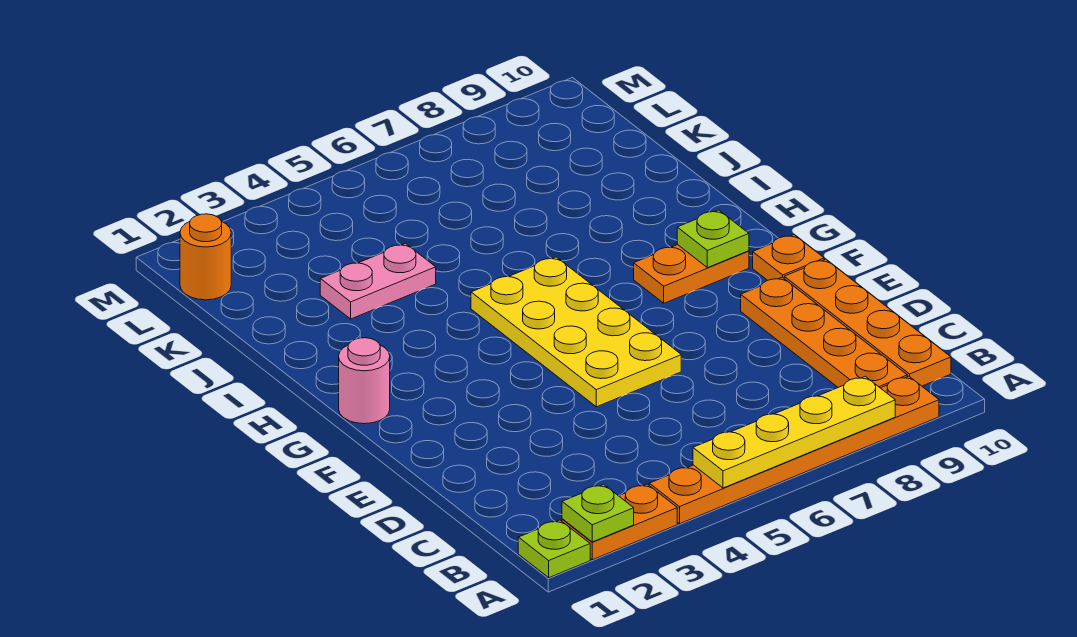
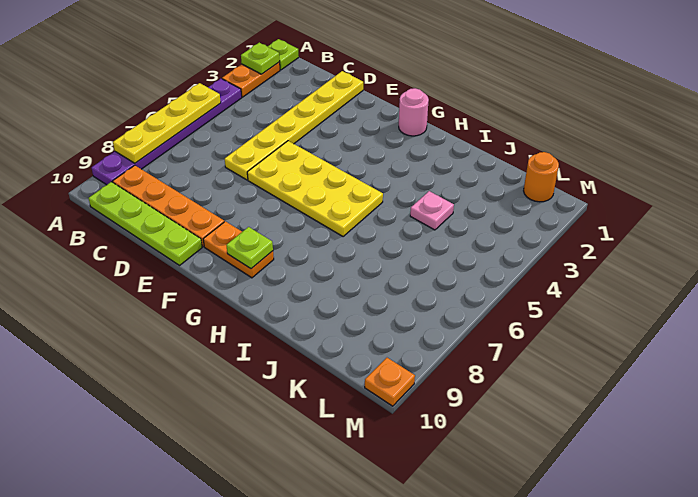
orange 1x6 plate [649,376,939,524] -> purple 1x6 plate [92,79,242,185]
orange 1x4 plate [784,259,951,386] -> lime 1x4 plate [89,182,202,265]
none -> yellow 1x6 plate [225,71,363,180]
orange 1x1 plate [753,235,824,280] -> orange 1x1 plate moved to [365,358,415,406]
orange 1x2 plate [634,245,749,303] -> orange 1x2 plate turned to [203,221,274,278]
pink 1x2 plate [320,244,436,319] -> pink 1x1 plate [410,191,454,230]

